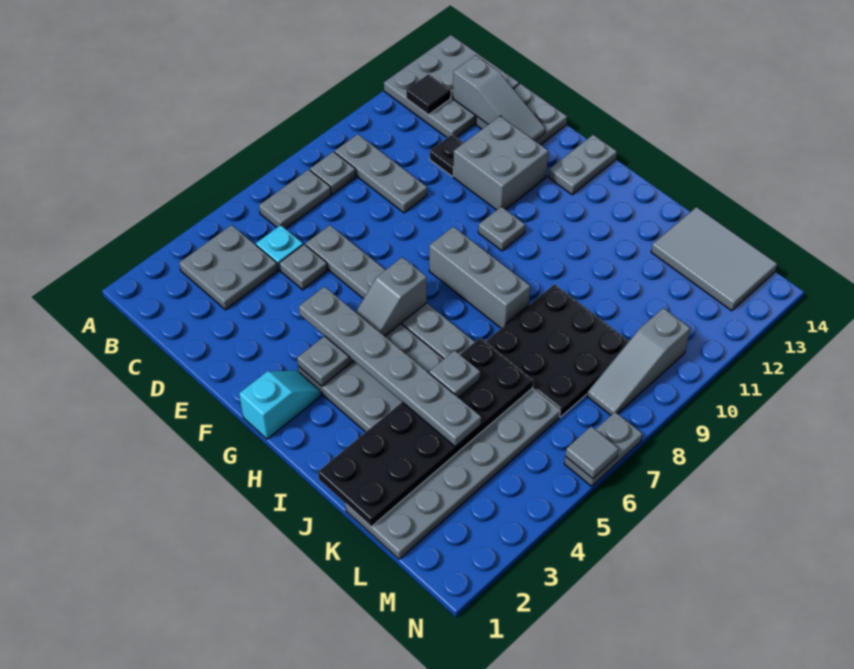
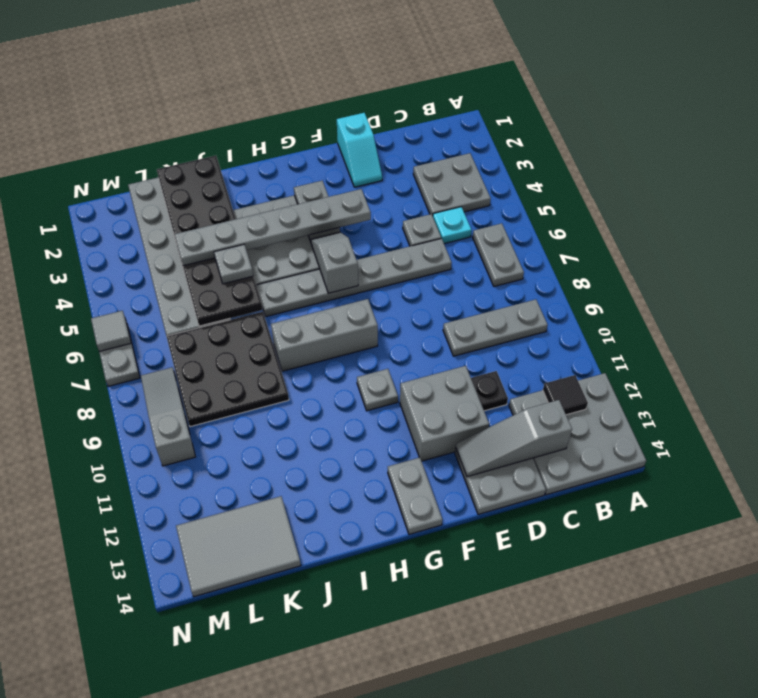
grey 1x1 plate [310,152,356,194] -> none
cyan 1x2 slope [239,371,321,439] -> cyan 1x2 slope moved to [337,113,382,187]

